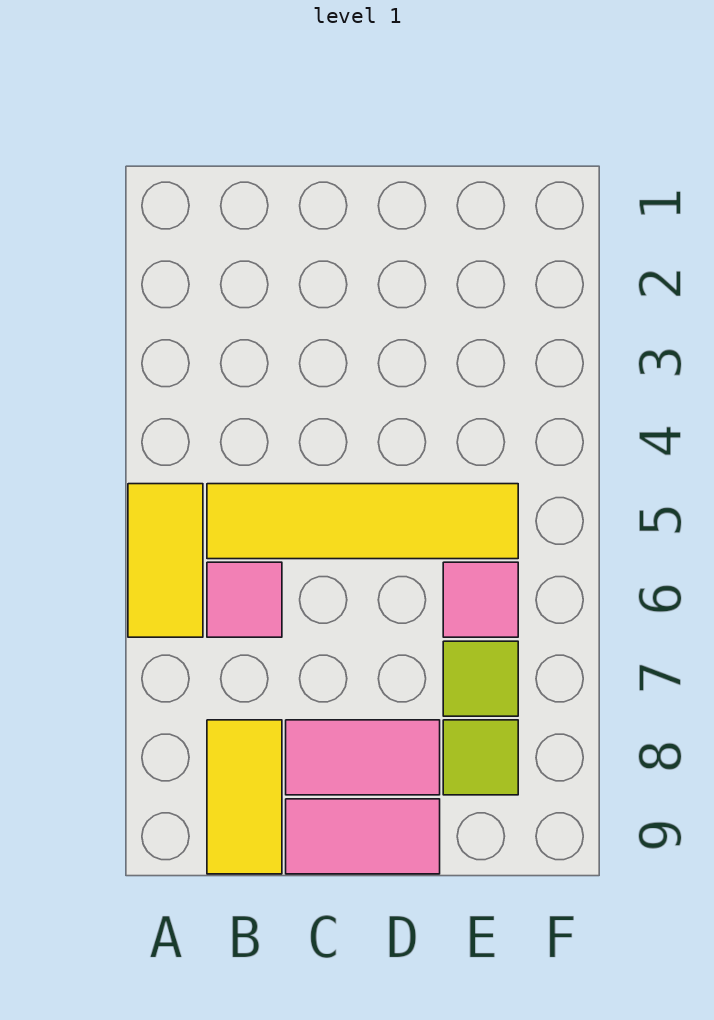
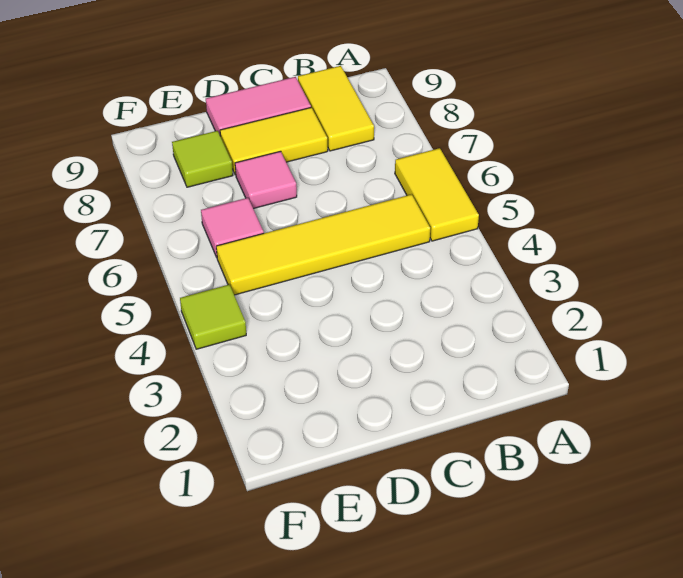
pink 1x1 tile [207,562,282,637] -> pink 1x1 tile moved to [235,151,297,209]
pink 1x2 tile [286,720,440,795] -> yellow 1x2 tile [220,107,328,175]
lime 1x1 tile [443,641,518,716] -> lime 1x1 tile moved to [180,285,246,349]

